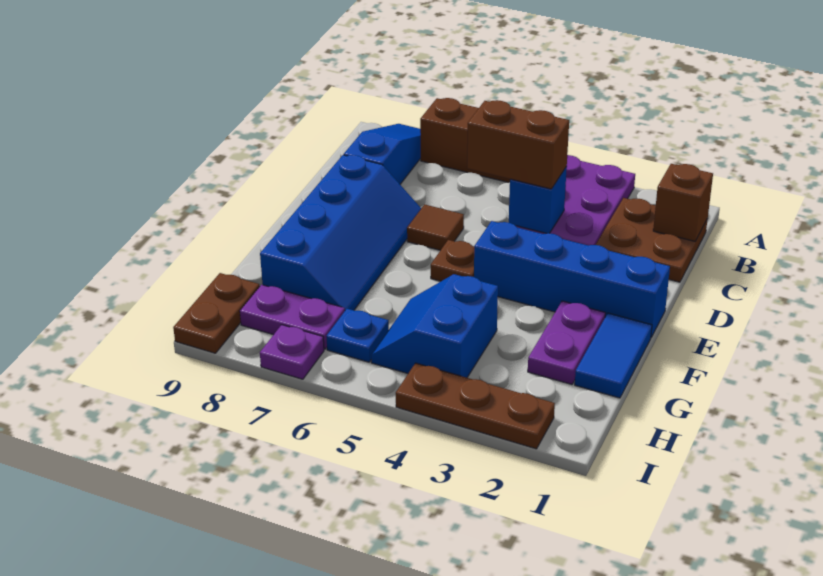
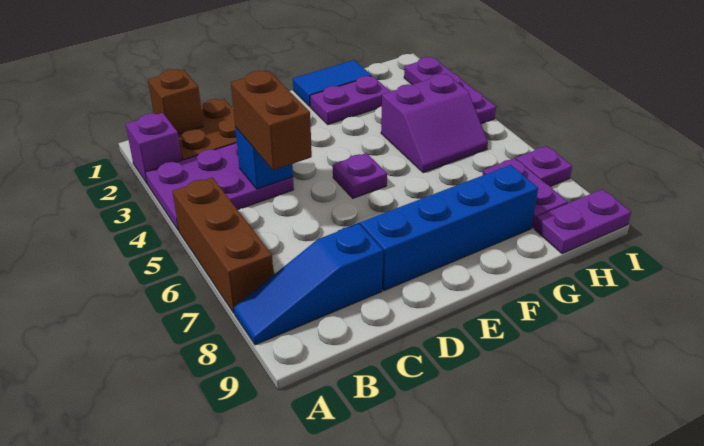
none -> purple 1x1 brick [126,113,182,183]
brown 1x1 tile [407,204,464,250] -> none
blue 1x4 brick [474,221,670,337] -> none
brown 1x1 plate [431,240,474,281] -> purple 1x1 plate [333,153,387,198]
blue 2x2 slope [371,274,498,378] -> purple 2x2 slope [381,74,488,173]
blue 1x1 plate [326,309,389,362] -> none
brown 1x2 plate [173,273,260,353] -> purple 1x2 plate [534,189,631,254]
brown 1x3 plate [396,363,555,449] -> purple 1x3 plate [404,57,496,124]

